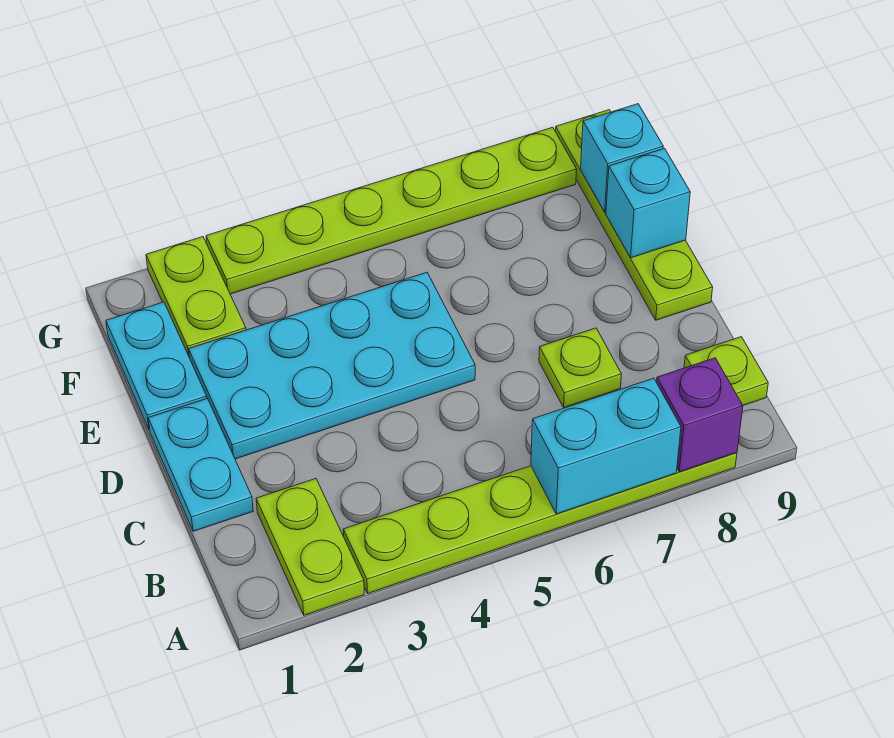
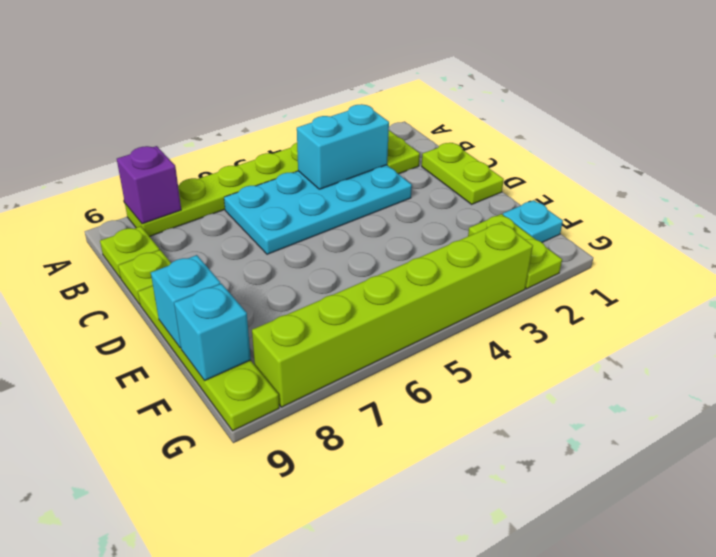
cyan 1x2 brick [531,378,681,514] -> cyan 1x2 brick moved to [297,104,389,189]
cyan 1x2 plate [148,399,253,531] -> lime 1x2 plate [422,143,504,204]
lime 1x1 plate [539,328,621,408] -> lime 1x1 plate moved to [118,250,171,304]
cyan 2x4 plate [189,272,475,459] -> cyan 2x4 plate moved to [224,165,412,254]
cyan 1x2 plate [106,302,207,430] -> cyan 1x1 plate [503,200,563,242]
lime 1x6 plate [206,127,577,294] -> lime 1x6 brick [252,222,533,407]

